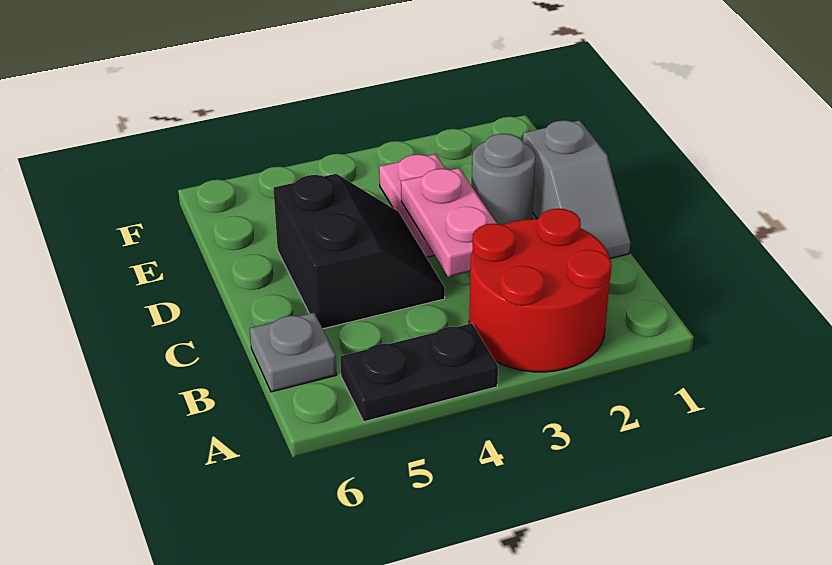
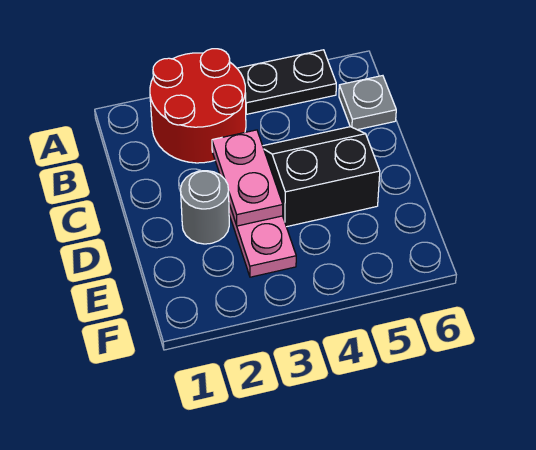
grey 1x2 slope [523,120,630,259] -> none
black 2x2 slope [273,174,445,329] -> black 2x2 slope turned to [263,127,380,227]

